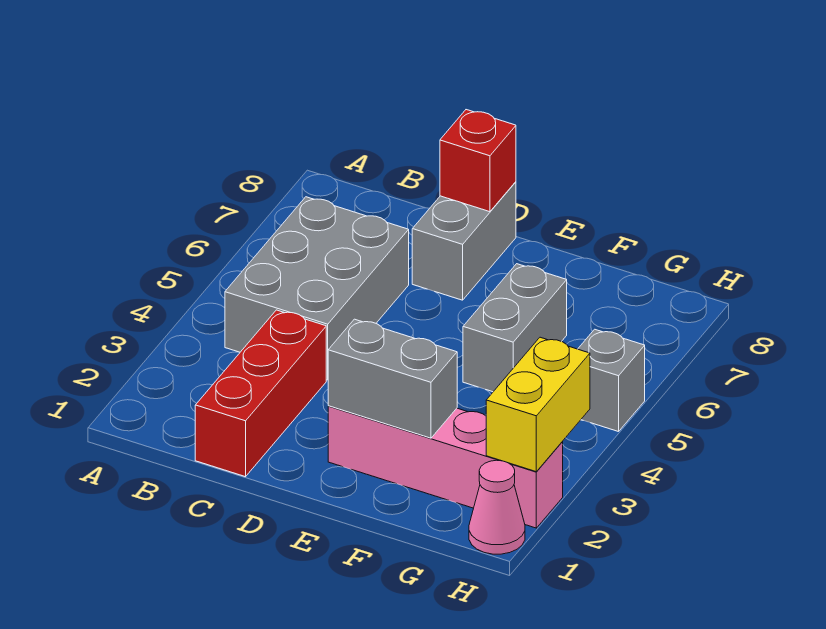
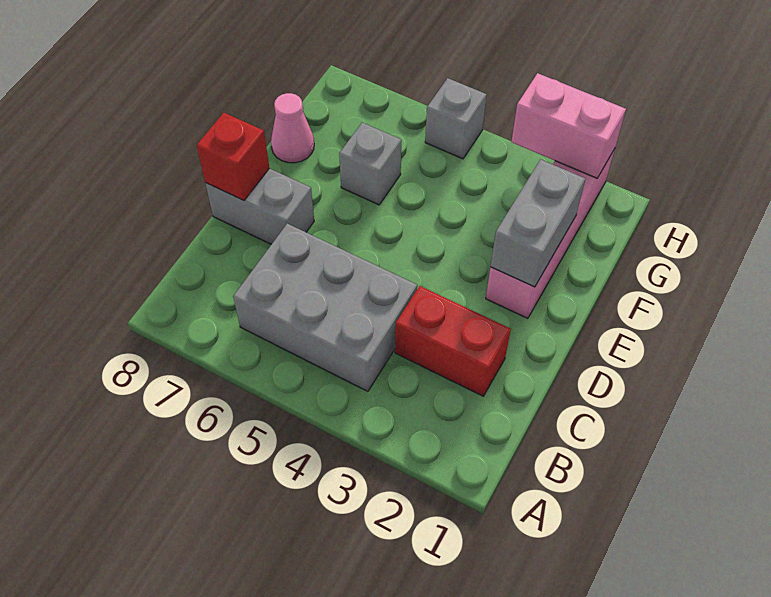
red 1x3 brick [195,310,326,477] -> red 1x2 brick [395,286,511,396]
grey 1x2 brick [463,264,567,392] -> grey 1x1 brick [339,123,401,205]
pink 1x1 cone [469,460,525,554] -> pink 1x1 cone moved to [271,93,314,163]
yellow 1x2 brick [486,337,590,472] -> pink 1x2 brick [511,73,626,178]

